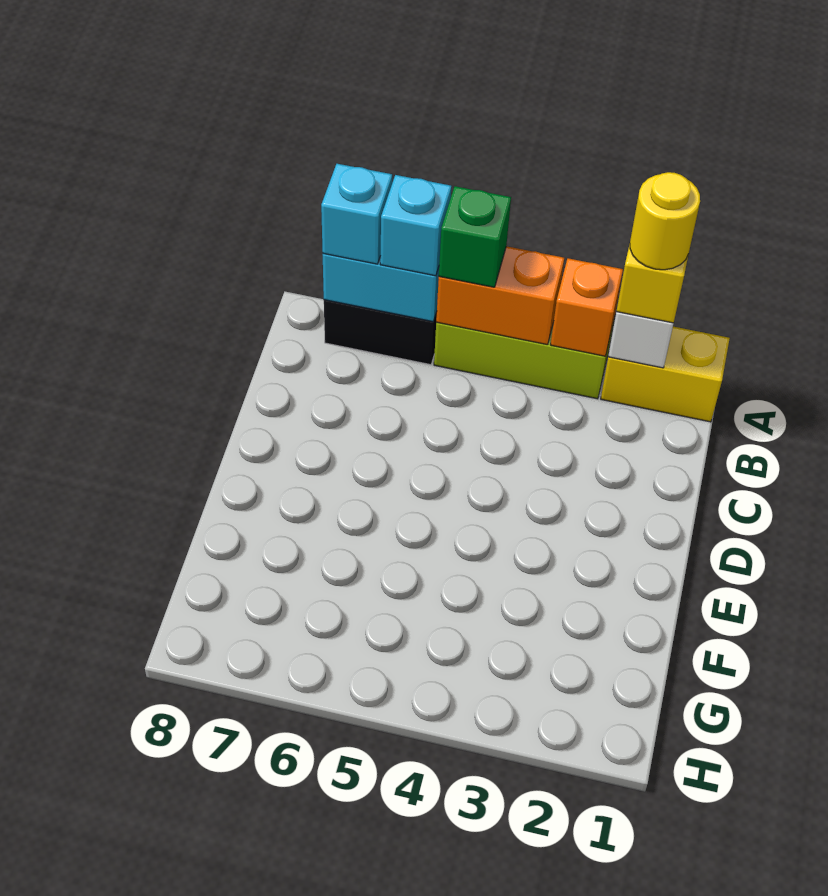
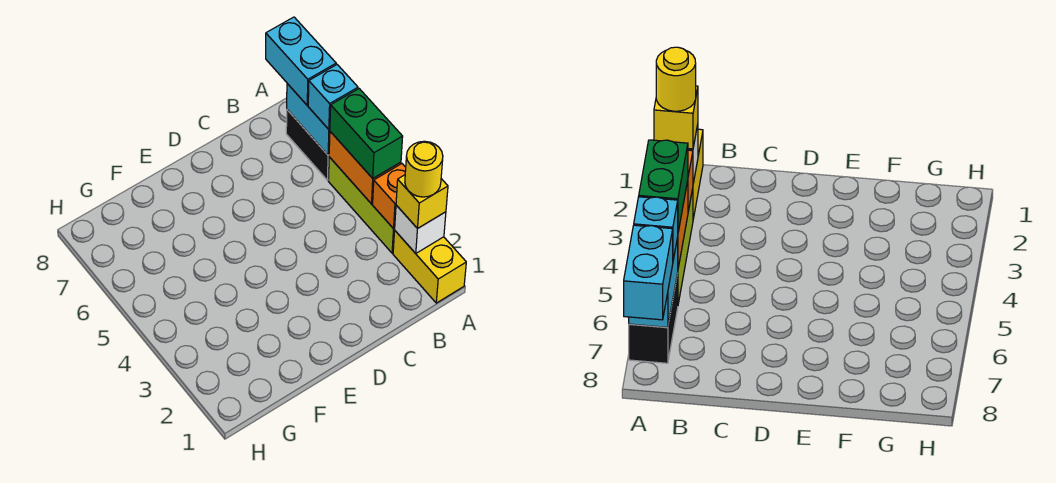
green 1x1 brick [439,186,511,287] -> green 1x2 brick [330,89,403,178]
cyan 1x1 brick [321,164,392,264] -> cyan 1x2 brick [266,17,336,105]

